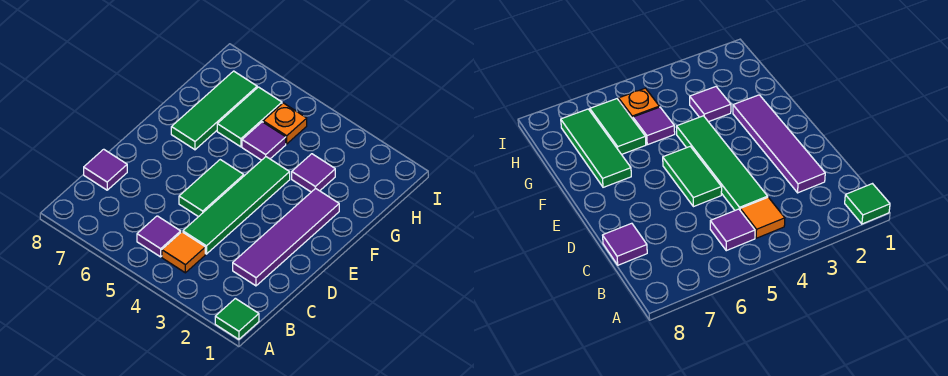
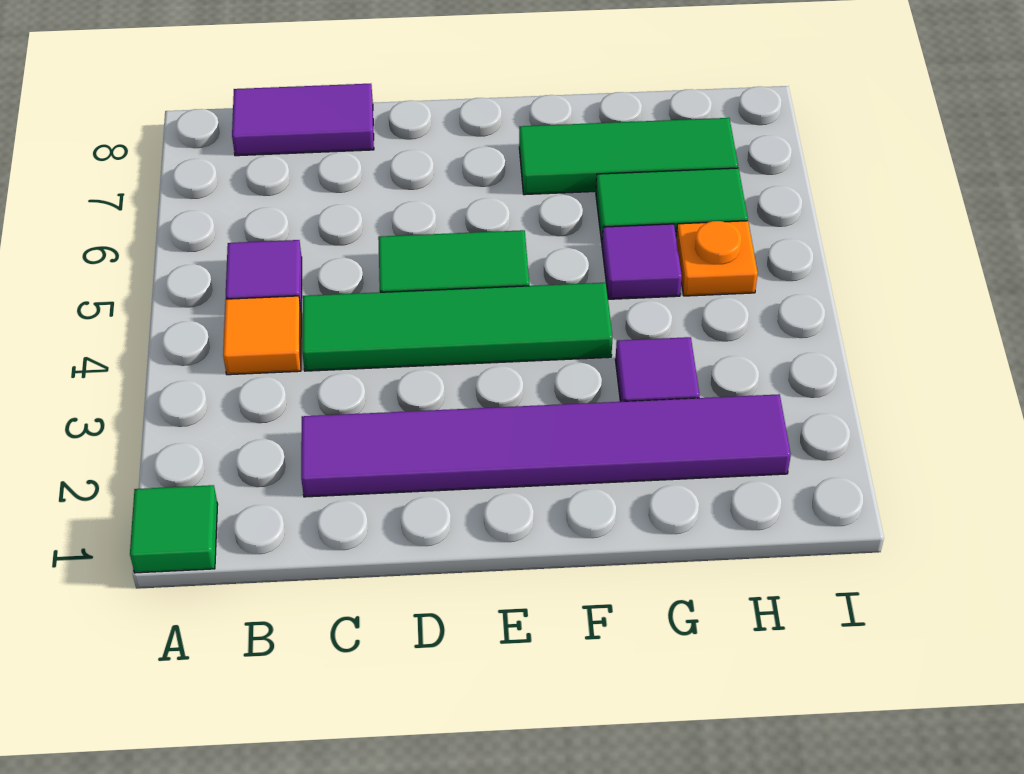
purple 1x4 tile [233,188,339,286] -> purple 1x6 tile [301,394,791,497]
purple 1x1 tile [84,149,127,190] -> purple 1x2 tile [232,84,374,156]

